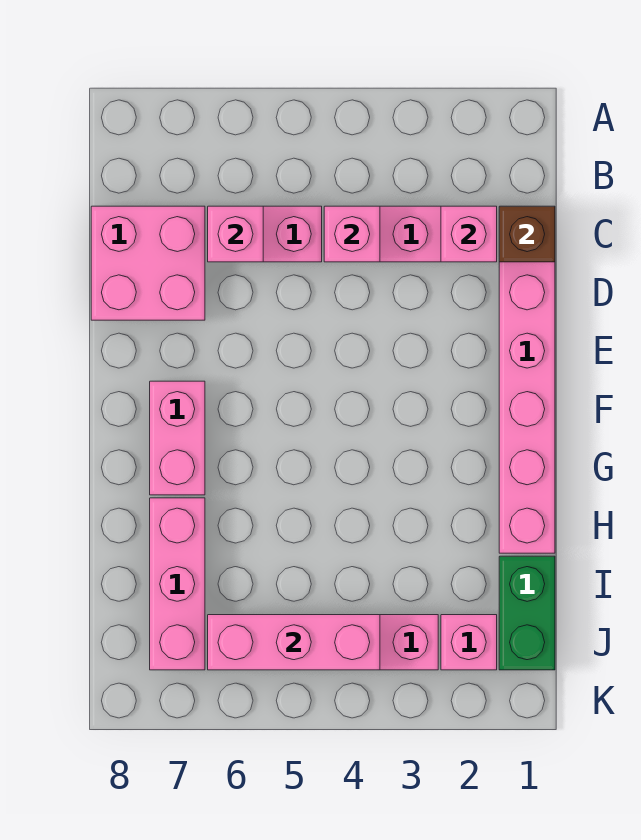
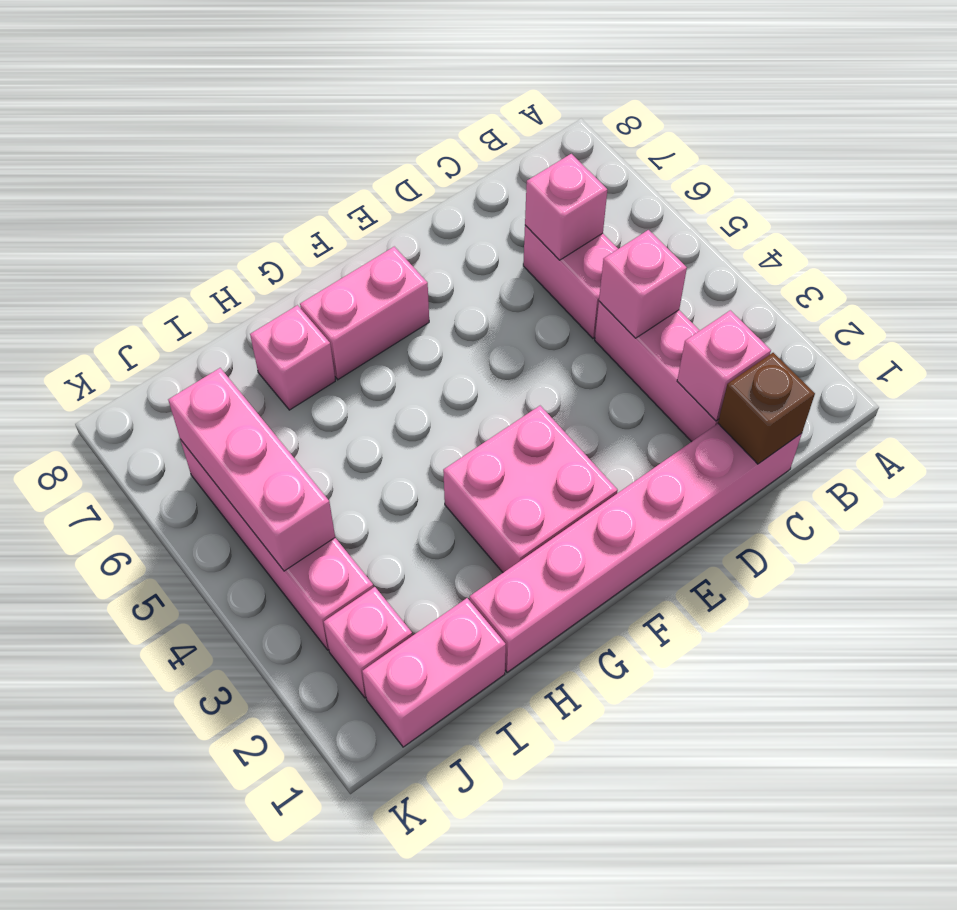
pink 2x2 brick [91,206,205,320] -> pink 2x2 brick moved to [443,406,618,573]
pink 1x3 brick [150,498,205,670] -> pink 1x1 brick [250,305,335,410]
green 1x2 brick [499,556,555,670] -> pink 1x2 brick [362,598,506,747]

